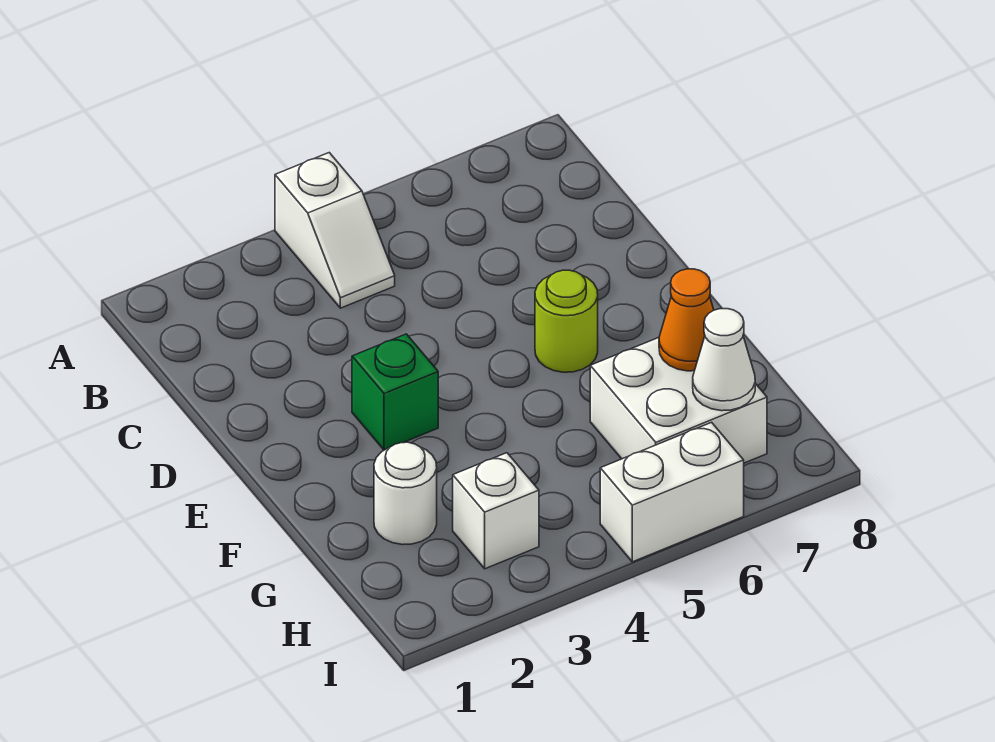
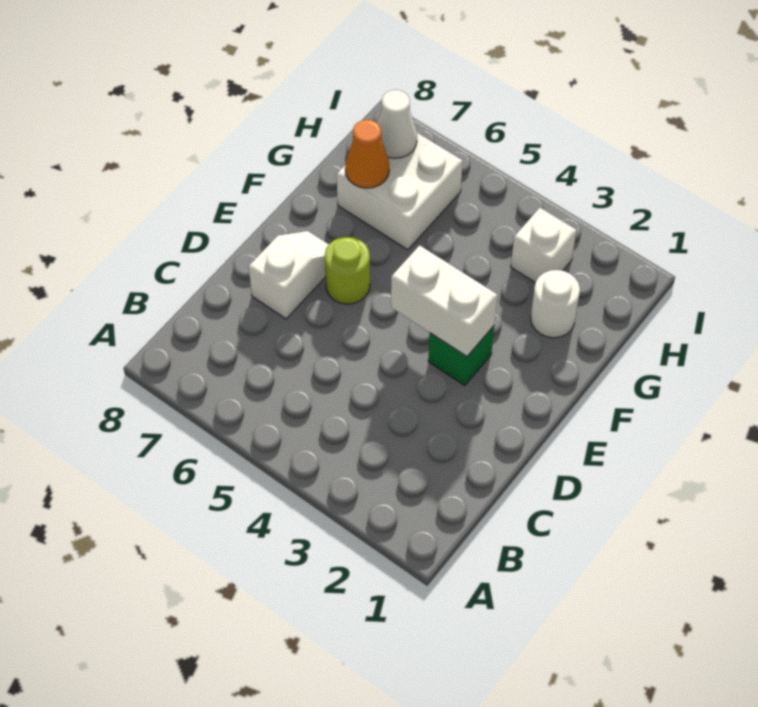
white 1x2 slope [275,153,395,308] -> white 1x2 slope moved to [249,231,329,319]
white 1x2 brick [600,422,744,562] -> white 1x2 brick moved to [391,245,497,356]

